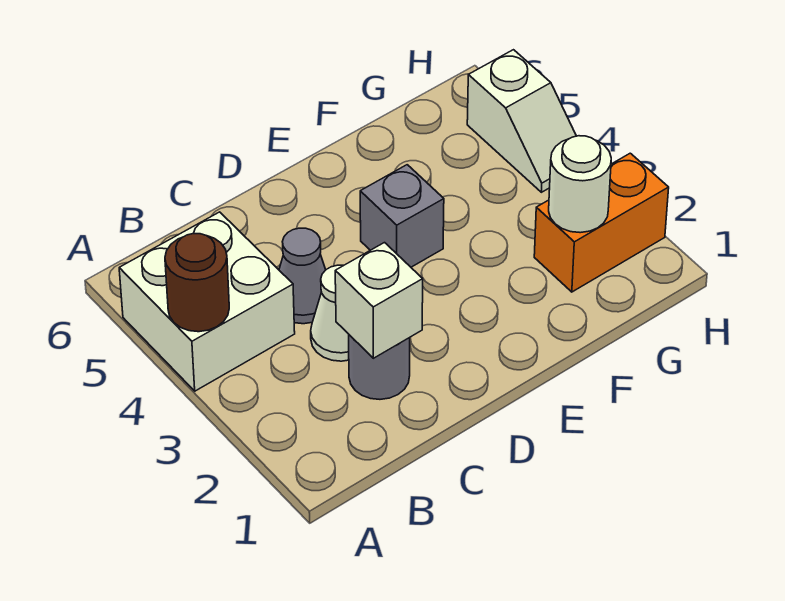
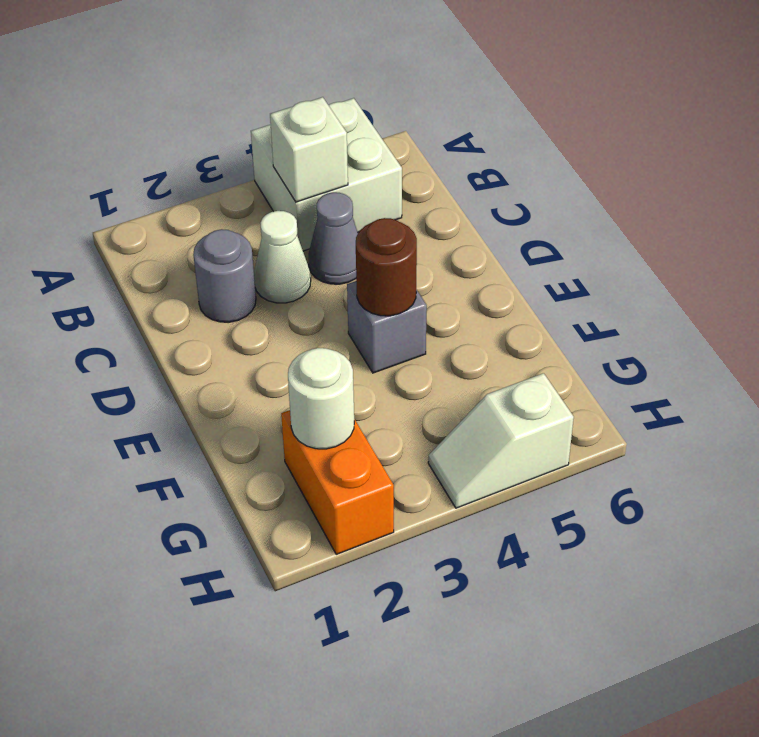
brown 1x1 round brick [165,234,229,332] -> brown 1x1 round brick moved to [356,218,417,316]
white 1x1 brick [335,243,423,358] -> white 1x1 brick moved to [270,97,348,202]

